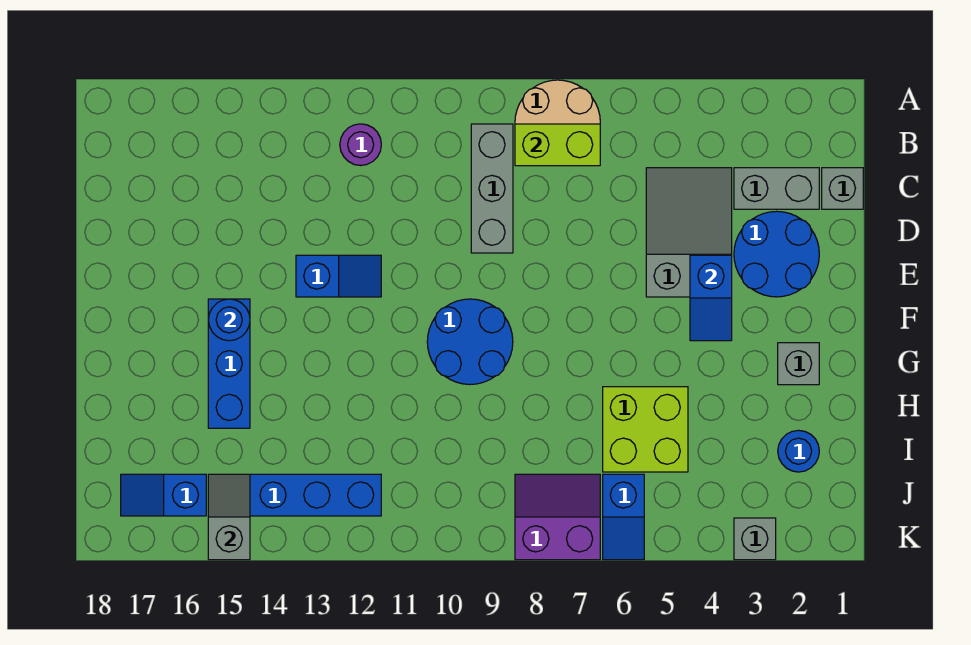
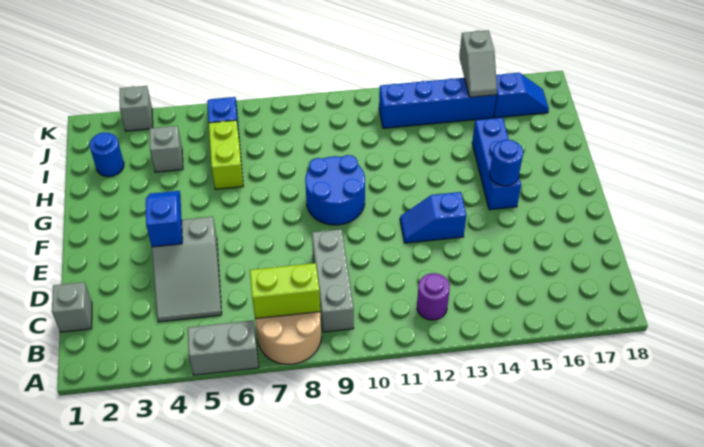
grey 1x2 brick [734,168,819,209] -> grey 1x2 brick moved to [188,321,259,375]
blue 2x2 round brick [734,211,819,297] -> none
grey 1x1 brick [778,343,819,385] -> grey 1x1 brick moved to [149,126,183,172]
lime 2x2 brick [603,387,688,472] -> lime 1x2 brick [209,120,243,189]
purple 2x2 slope [515,474,600,560] -> none

